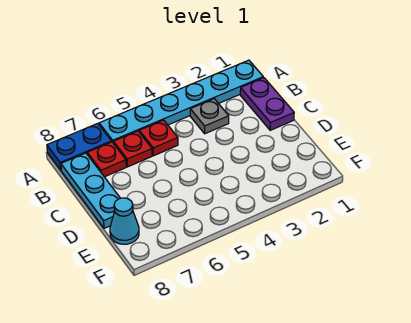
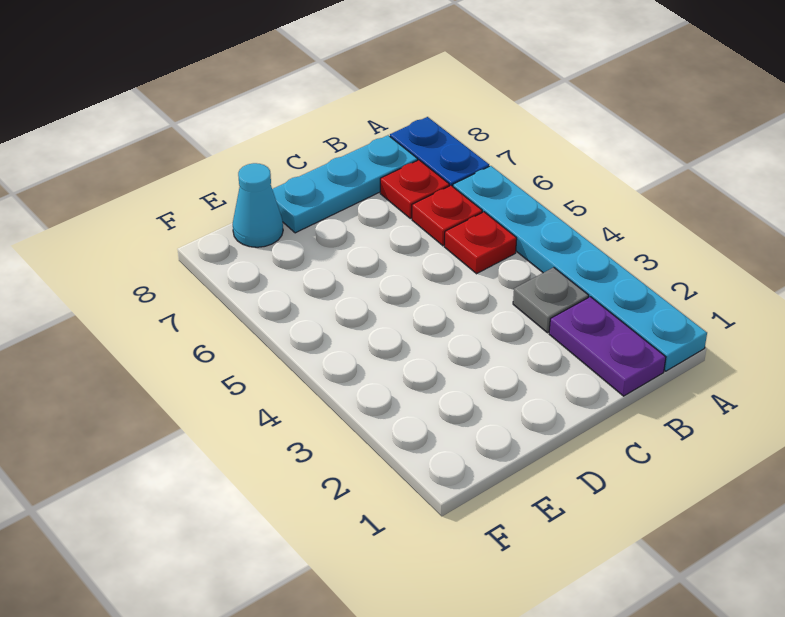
purple 1x2 plate [240,78,294,130] -> purple 1x2 plate turned to [549,297,666,396]

